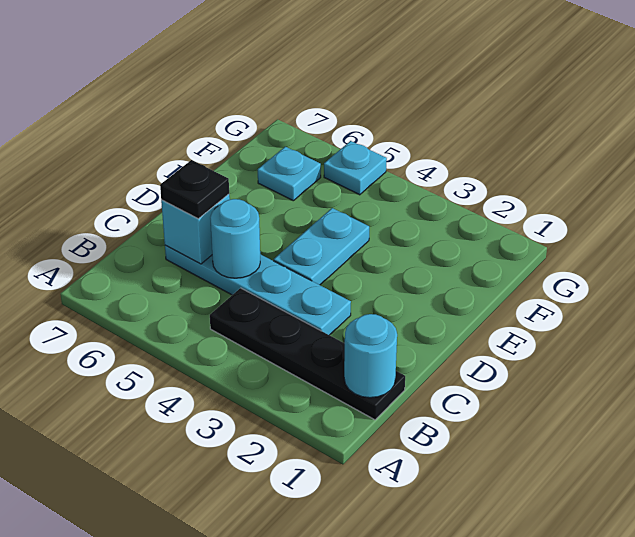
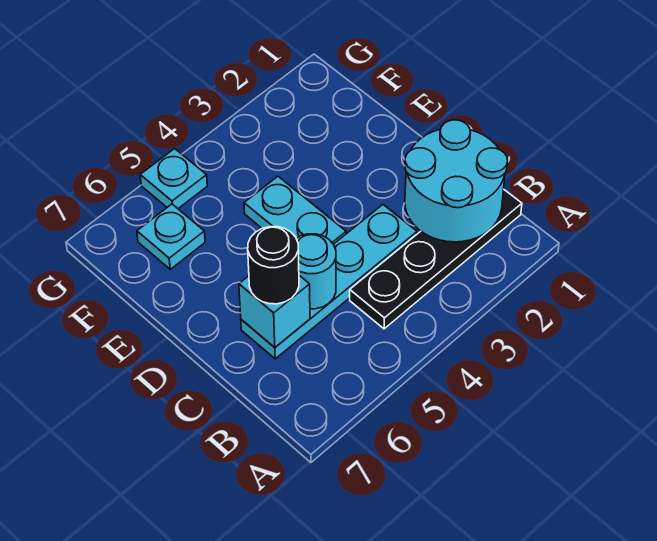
cyan 1x1 round brick [344,314,397,398] -> cyan 2x2 round brick [405,120,508,242]
black 1x1 plate [160,160,229,219] -> black 1x1 round brick [248,227,299,304]

